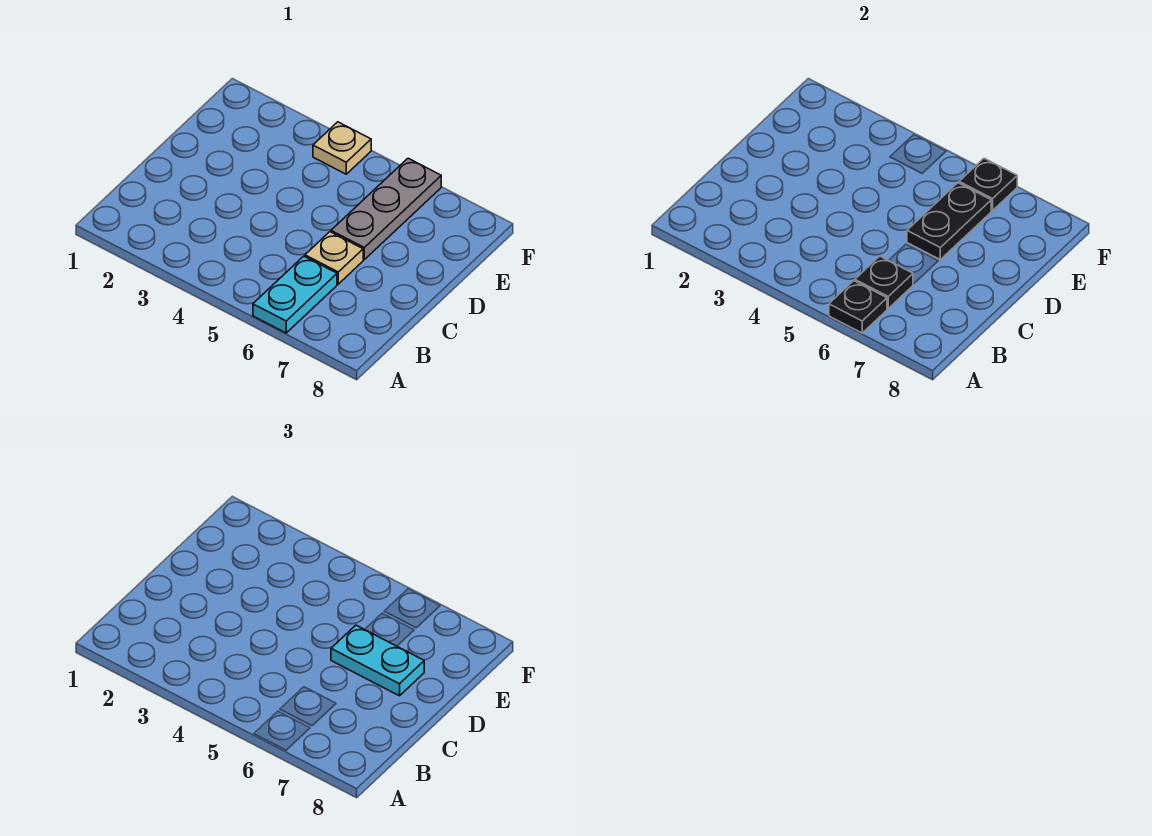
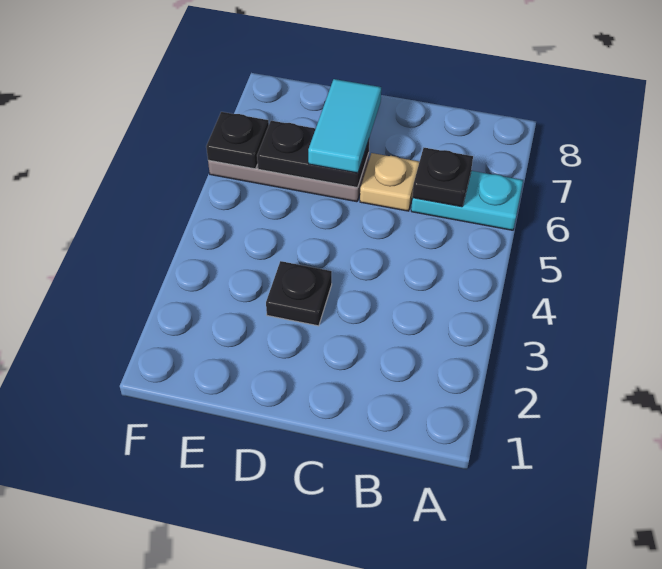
black 1x1 plate [829,281,887,333] -> black 1x1 plate moved to [266,261,332,326]
cyan 1x2 plate [331,625,424,696] -> cyan 1x2 tile [308,79,381,173]
tan 1x1 plate [313,122,371,174] -> none

